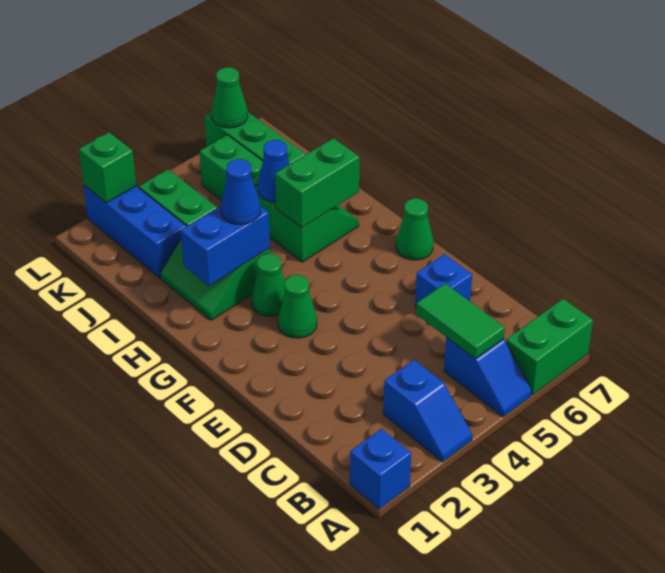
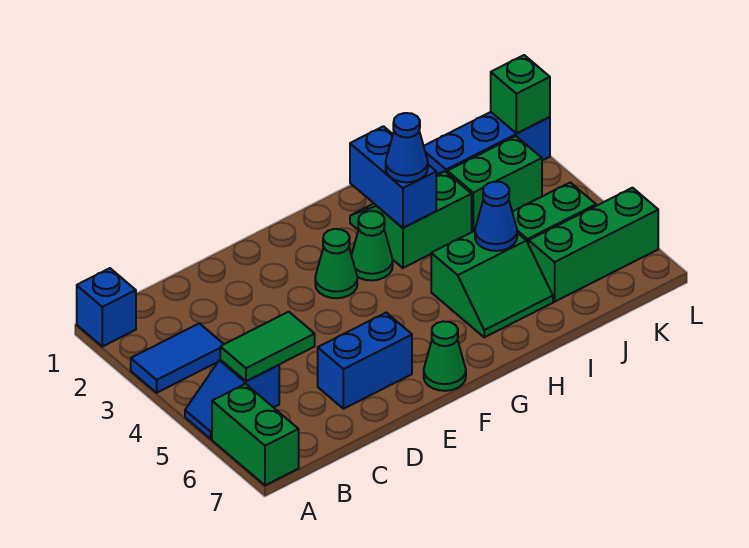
blue 1x2 slope [383,360,472,462] -> blue 1x2 tile [131,323,224,393]
blue 1x1 brick [415,254,472,307] -> blue 1x2 brick [318,313,412,409]
green 1x2 brick [275,138,359,228] -> none
green 1x1 cone [211,67,248,128] -> none

